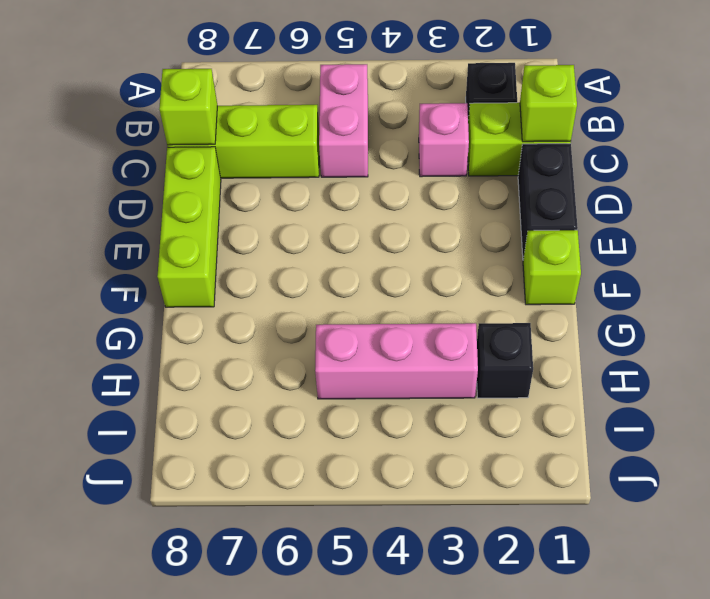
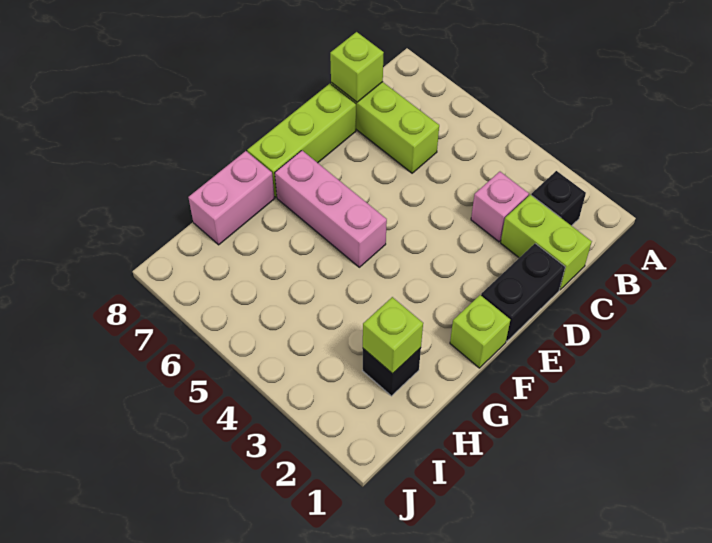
pink 1x2 brick [319,64,368,177] -> pink 1x2 brick moved to [188,151,275,245]
lime 1x1 brick [520,65,577,142] -> lime 1x1 brick moved to [363,297,423,374]
pink 1x3 brick [315,323,478,399] -> pink 1x3 brick moved to [275,151,387,267]

